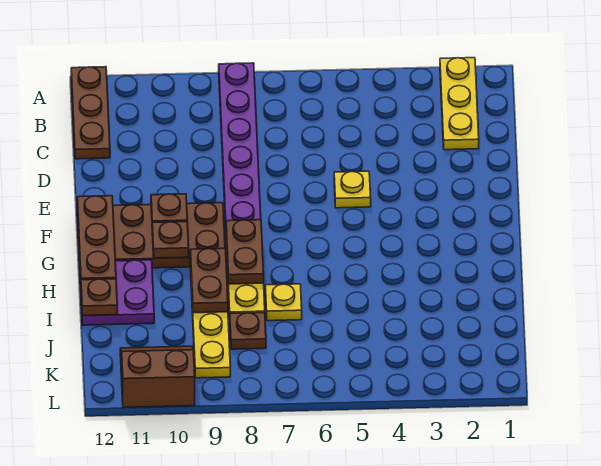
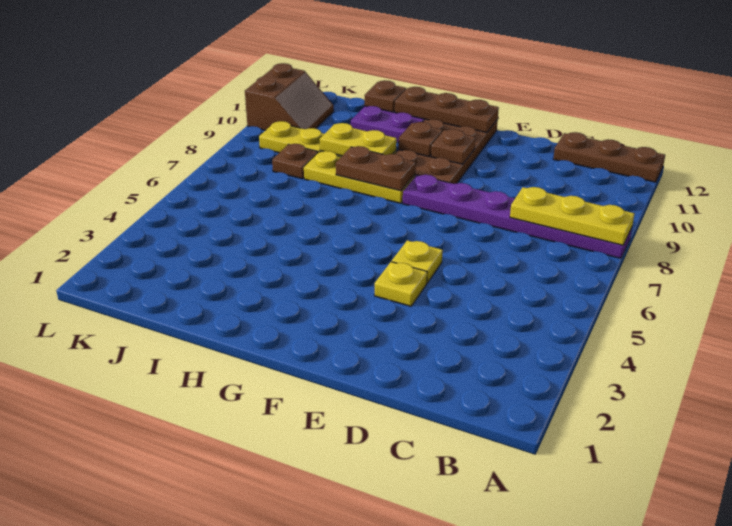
yellow 1x3 plate [440,58,479,150] -> yellow 1x3 plate moved to [510,187,635,245]
brown 1x2 plate [190,248,228,313] -> yellow 1x2 plate [320,123,397,156]
yellow 1x1 plate [265,284,302,321] -> yellow 1x1 plate moved to [374,262,427,306]

